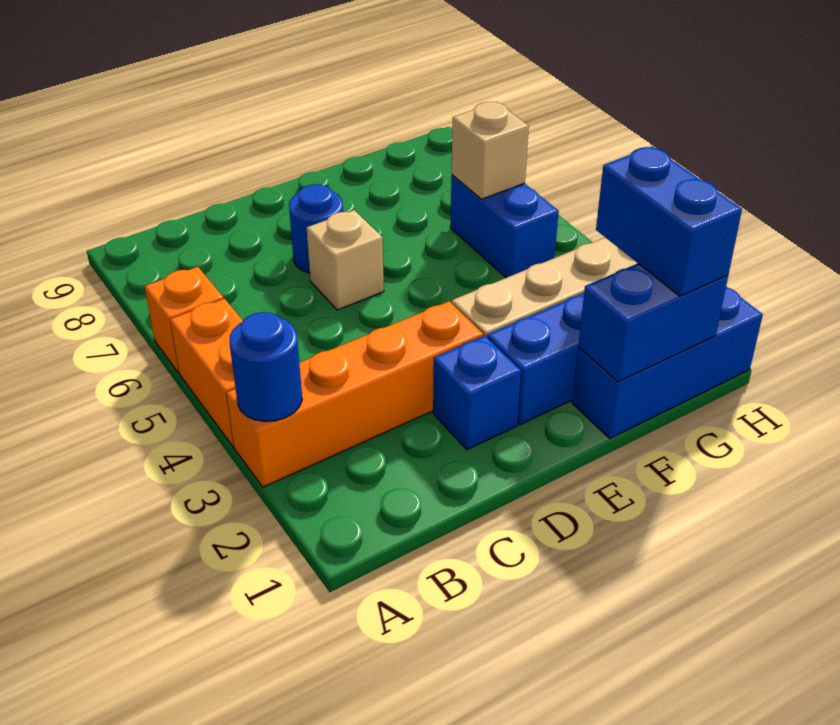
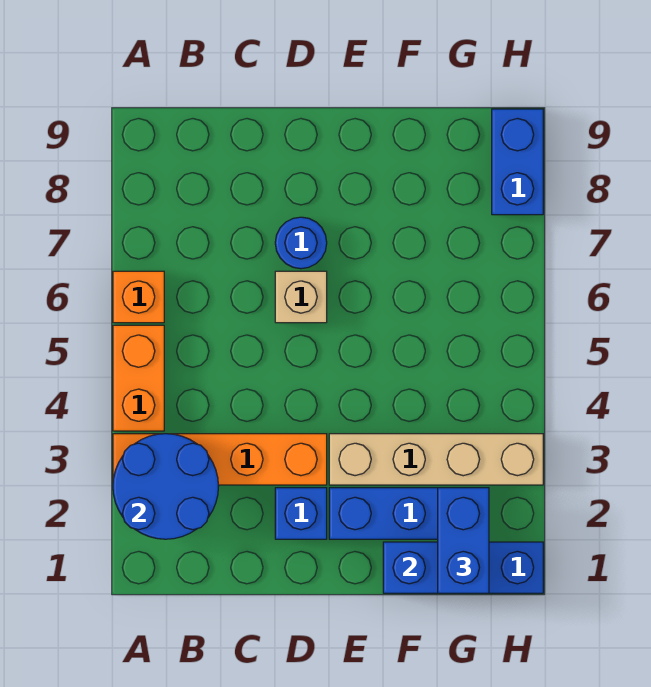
blue 1x1 round brick [229,312,302,422] -> blue 2x2 round brick [113,434,218,539]
blue 1x2 brick [450,175,559,278] -> blue 1x2 brick moved to [492,109,543,215]
tan 1x1 brick [452,102,529,199] -> none

